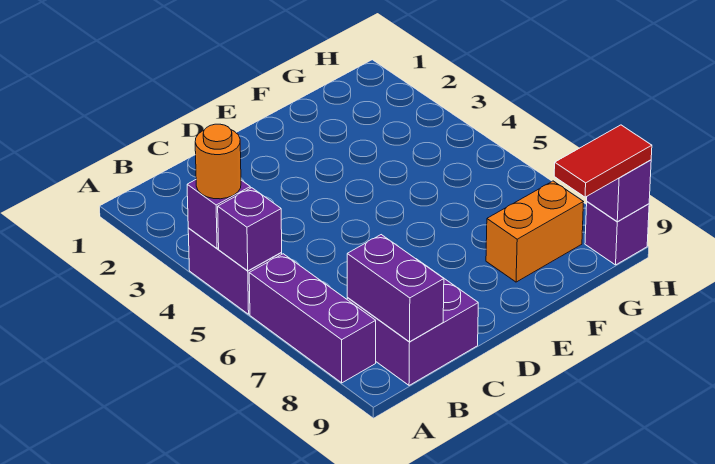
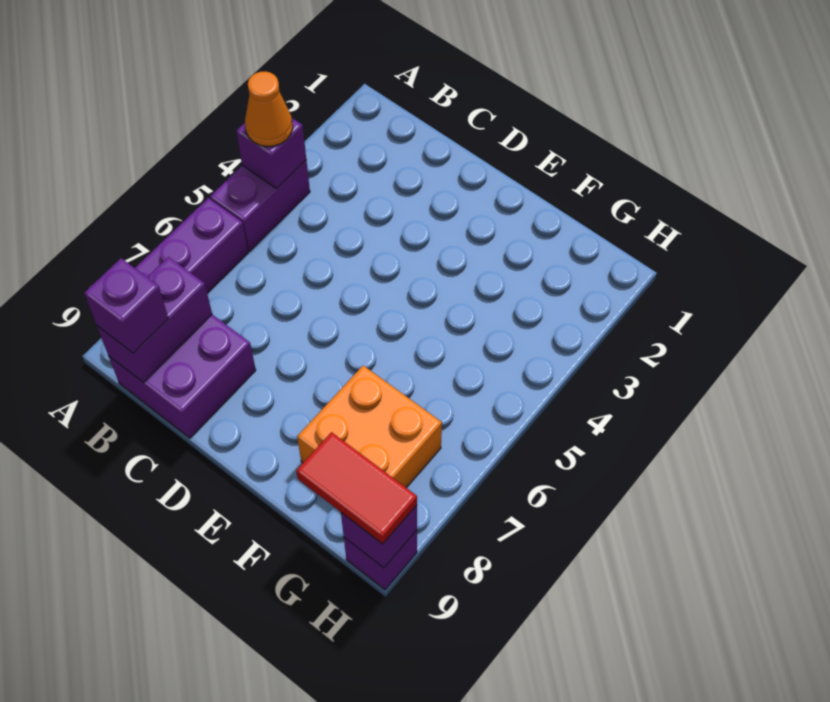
orange 1x1 round brick [195,124,241,199] -> orange 1x1 cone [245,72,293,147]
purple 1x1 brick [218,188,282,271] -> purple 1x1 brick moved to [84,258,168,353]
orange 1x2 brick [486,181,583,282] -> orange 2x2 brick [297,366,442,488]

